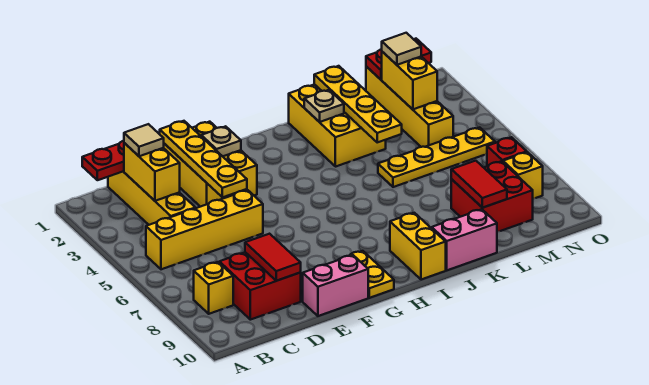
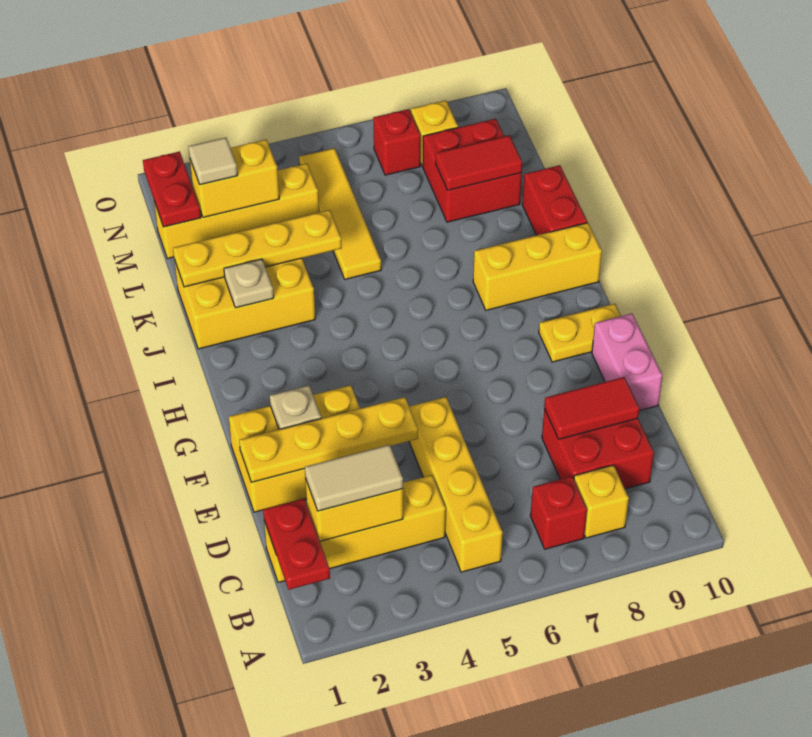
none -> red 1x1 brick [531,476,587,549]
tan 1x1 tile [124,124,164,156] -> tan 1x2 tile [305,445,403,511]
yellow 1x2 brick [390,213,446,280] -> yellow 1x3 brick [473,223,602,310]
pink 1x2 brick [432,209,497,270] -> red 1x2 brick [522,165,587,235]
yellow 1x4 plate [378,128,495,187] -> yellow 1x4 tile [299,148,381,279]

